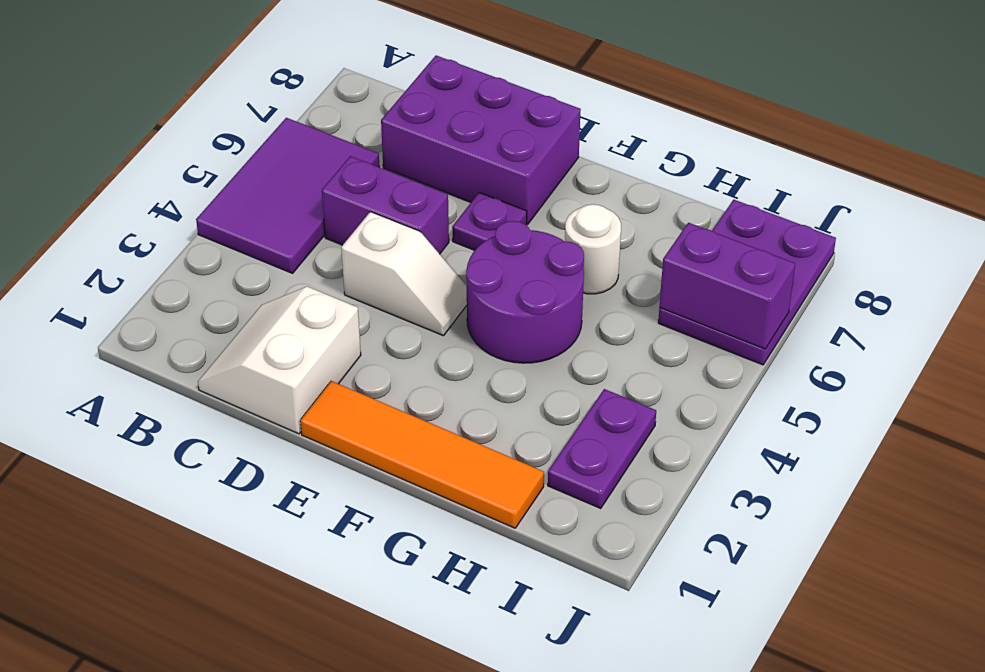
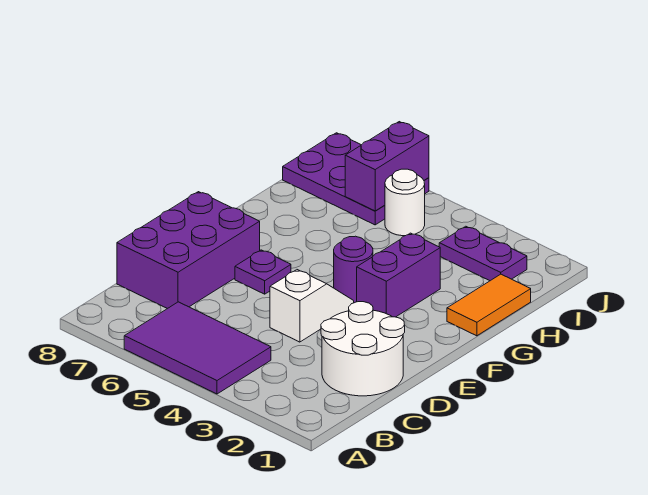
white 2x2 slope [198,286,361,434] -> white 2x2 round brick [321,302,405,396]
purple 1x2 brick [322,156,449,254] -> purple 1x2 brick moved to [357,233,440,317]
orange 1x4 tile [300,381,544,528] -> orange 1x2 tile [447,274,531,336]
purple 2x2 round brick [466,221,584,363] -> purple 1x1 round brick [334,236,373,303]
white 1x1 round brick [565,204,621,294] -> white 1x1 round brick moved to [385,169,425,236]

